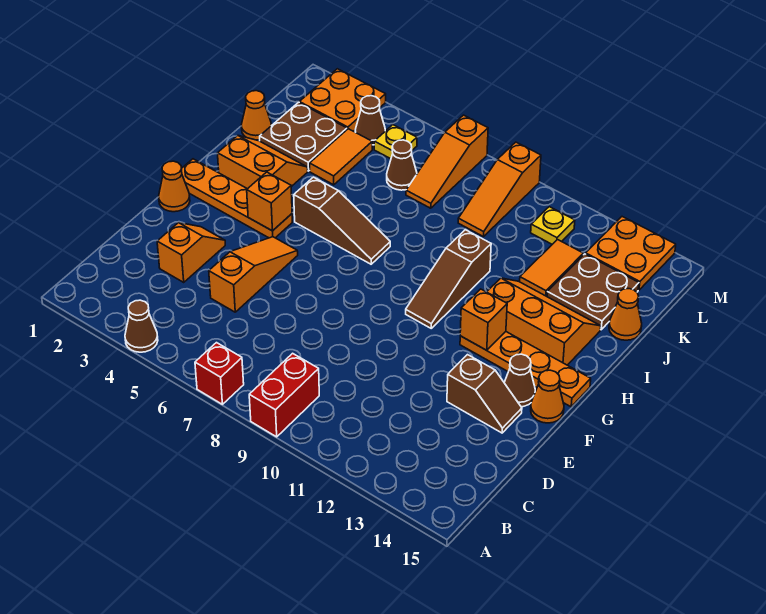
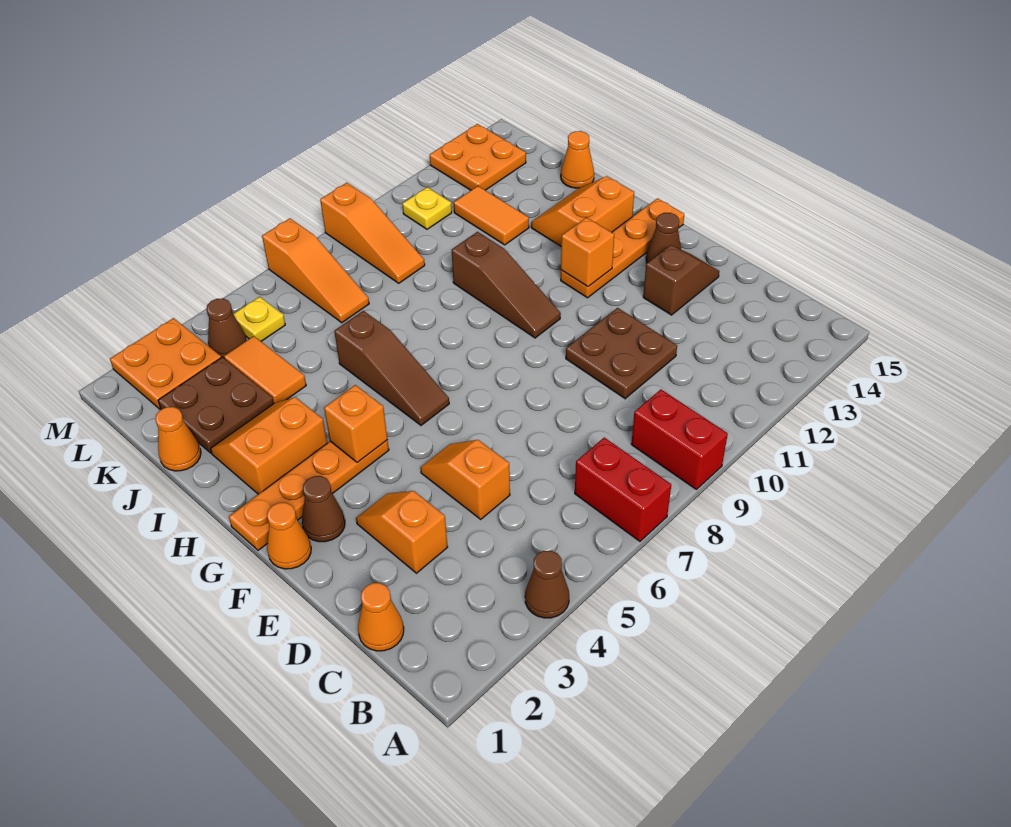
red 1x1 brick [195,343,244,404] -> red 1x2 brick [575,438,671,541]
orange 1x3 slope [209,237,298,312] -> orange 1x2 slope [421,440,510,519]
orange 1x1 cone [531,370,564,423] -> orange 1x1 cone moved to [358,583,404,651]
brown 1x3 slope [294,177,390,264] -> brown 1x3 slope turned to [334,311,449,425]
orange 2x3 slope [487,278,601,365] -> orange 2x2 slope [531,176,634,246]
brown 2x2 plate [547,254,639,330] -> brown 2x2 plate moved to [566,308,677,399]
brown 1x1 cone [387,140,417,190] -> brown 1x1 cone moved to [302,476,345,542]

